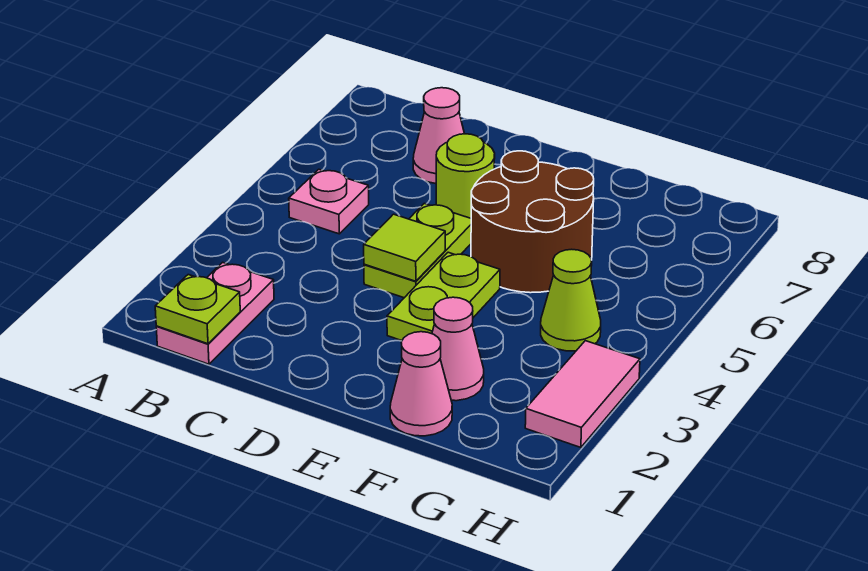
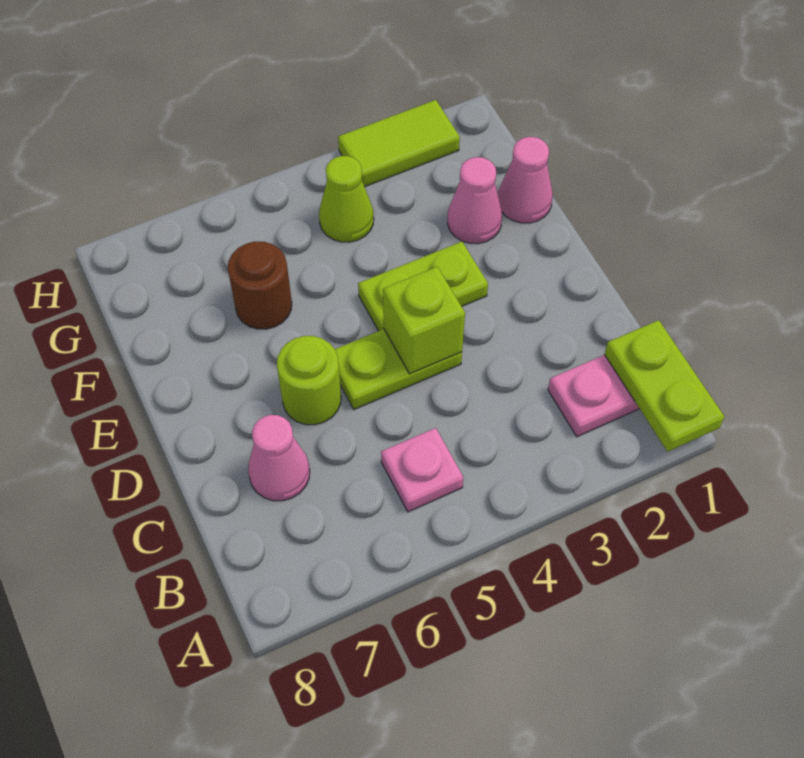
lime 1x1 plate [155,275,240,344] -> lime 1x2 plate [604,320,724,451]
lime 1x1 tile [364,214,445,281] -> lime 1x1 brick [383,267,465,374]
brown 2x2 round brick [471,151,594,293] -> brown 1x1 round brick [228,242,292,329]
pink 1x2 tile [525,341,640,448] -> lime 1x2 tile [338,100,460,187]

